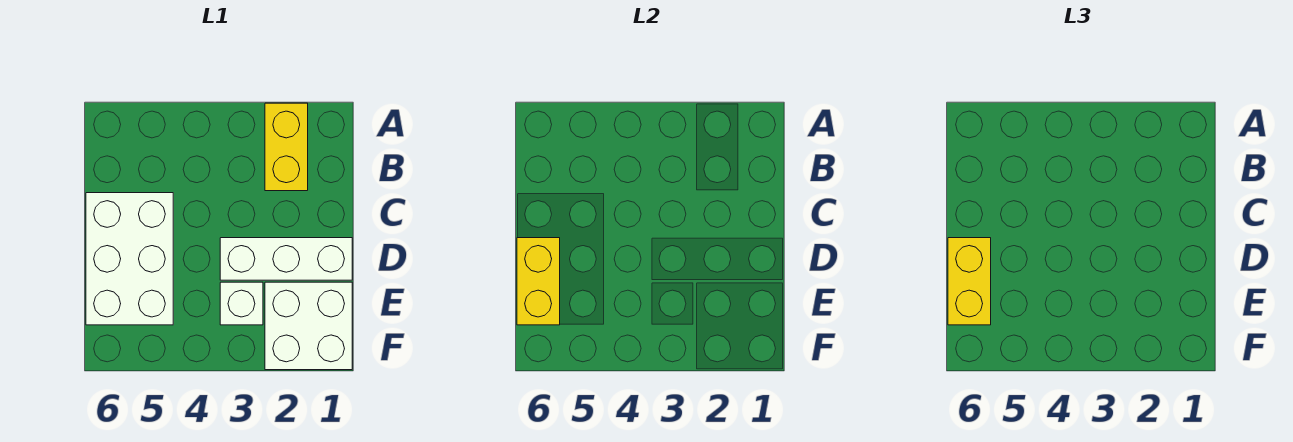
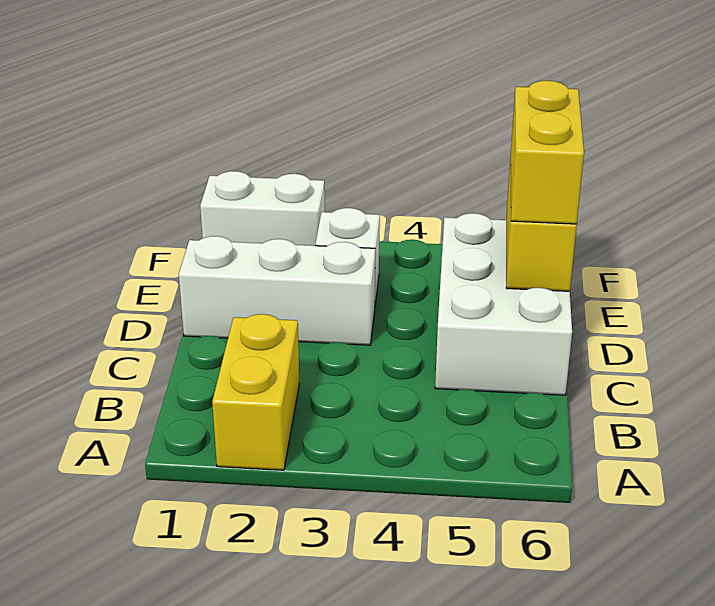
white 2x2 brick [265,282,352,370] -> white 1x2 brick [200,171,325,246]

